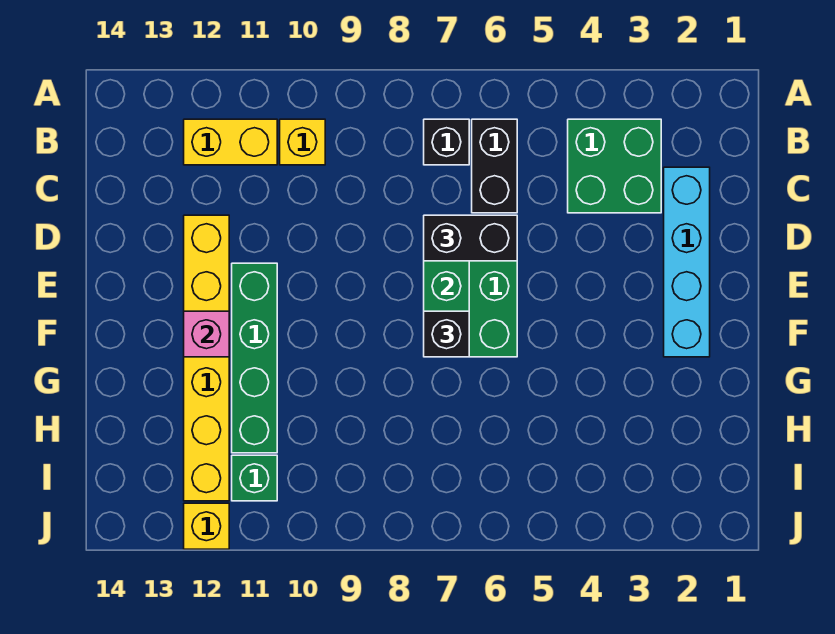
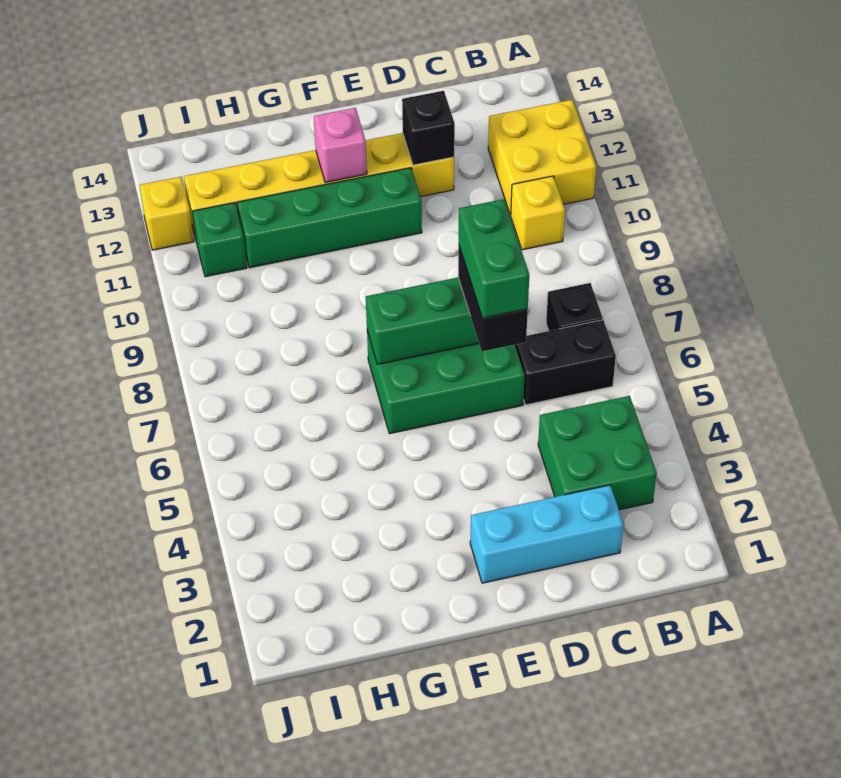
yellow 1x2 brick [184,119,277,165] -> yellow 2x2 brick [488,100,596,215]
cyan 1x4 brick [664,167,710,357] -> cyan 1x3 brick [470,485,623,583]
none -> green 1x2 brick [459,199,529,318]
black 1x1 brick [424,311,469,357] -> black 1x1 brick moved to [402,91,455,165]

